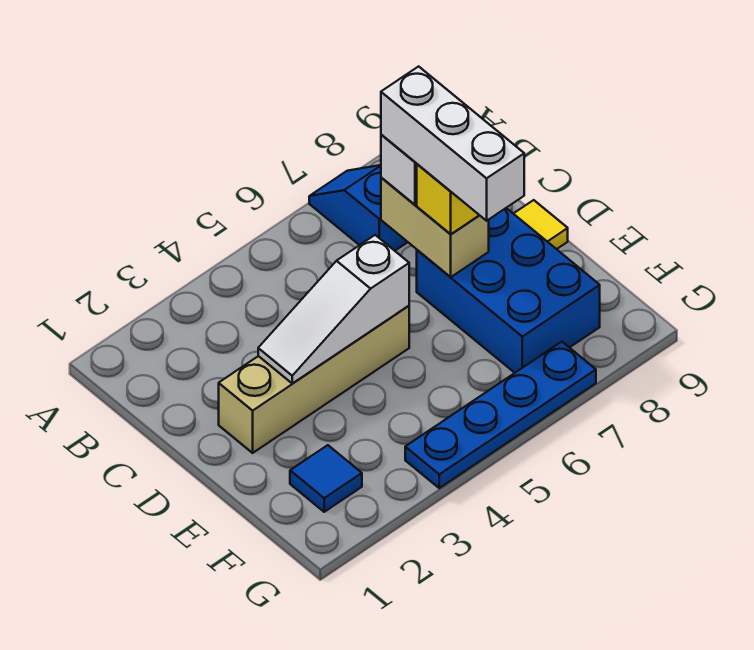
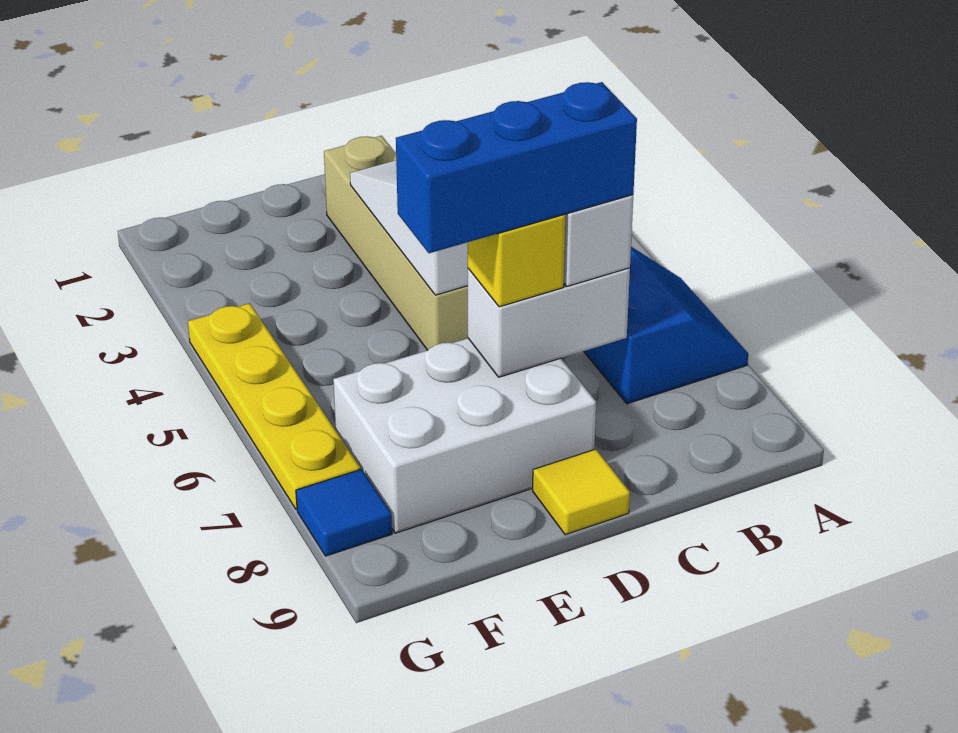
blue 1x2 slope [309,165,407,251] -> blue 2x2 slope [584,247,748,404]
tan 1x2 brick [381,177,489,277] -> white 1x2 brick [468,268,630,377]
white 1x3 brick [381,66,524,221] -> blue 1x3 brick [396,82,637,253]
blue 2x3 brick [417,208,600,373] -> white 2x3 brick [333,338,596,533]
blue 1x1 tile [290,445,362,512] -> blue 1x1 tile moved to [296,469,392,556]
blue 1x4 plate [405,342,596,488] -> yellow 1x4 plate [188,303,361,509]

